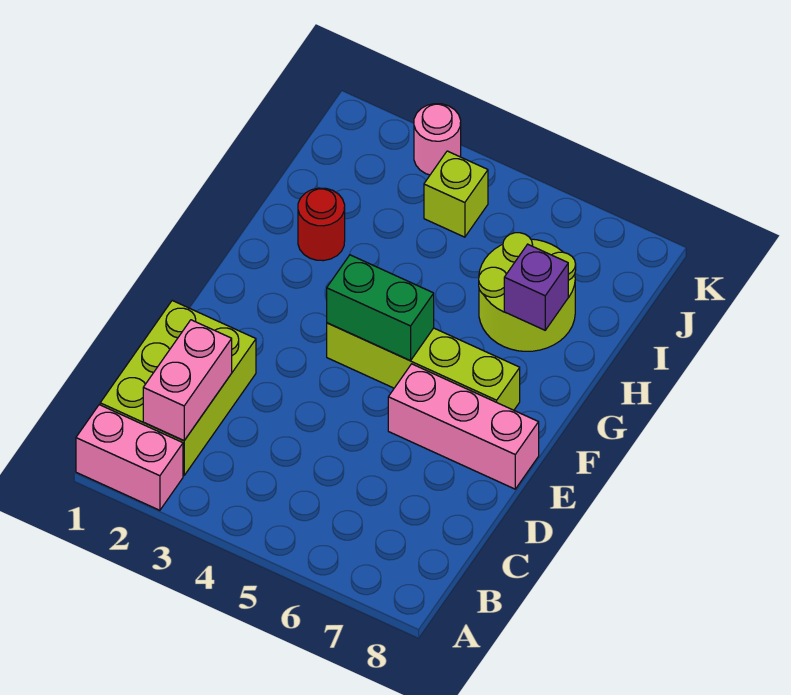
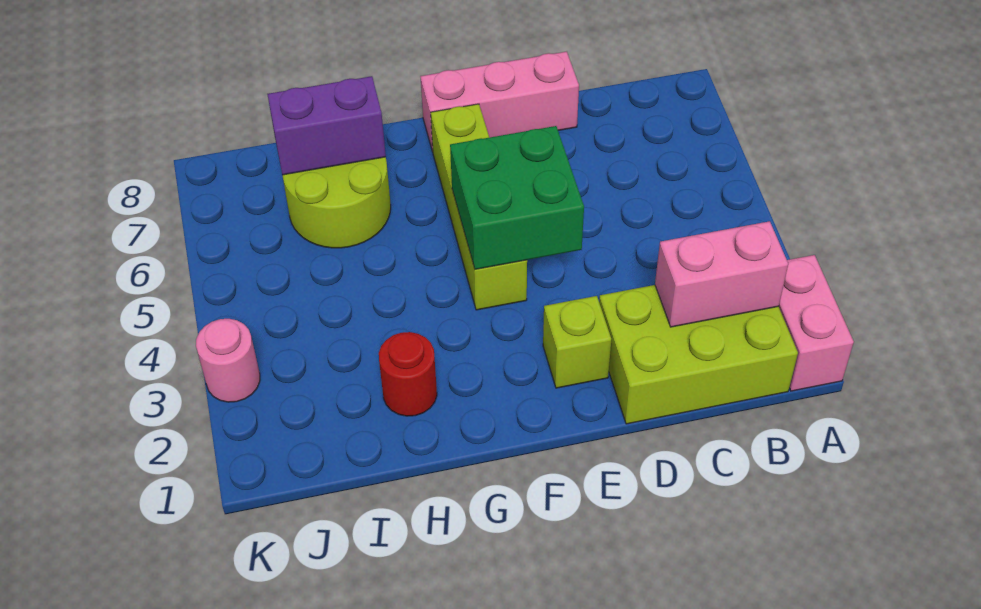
pink 1x3 brick [388,364,539,489] -> pink 1x3 brick turned to [420,52,579,152]
green 1x2 brick [327,255,434,361] -> green 2x2 brick [450,126,584,269]
purple 1x1 brick [504,244,568,330] -> purple 1x2 brick [267,76,386,175]
lime 1x1 brick [424,151,488,237] -> lime 1x1 brick moved to [543,296,611,388]

